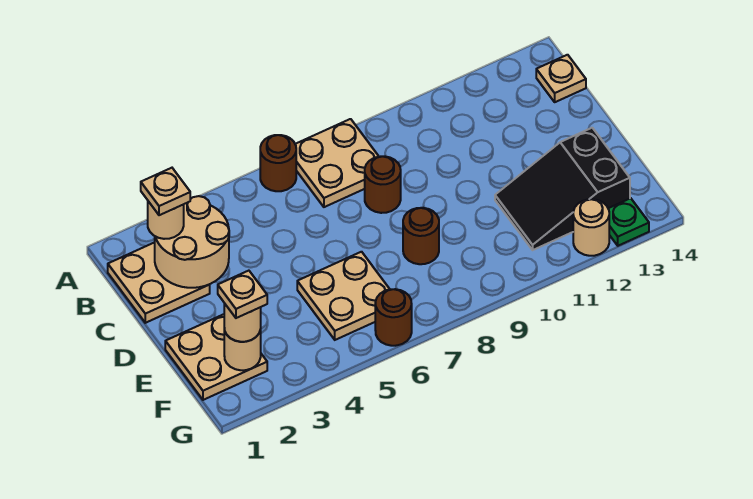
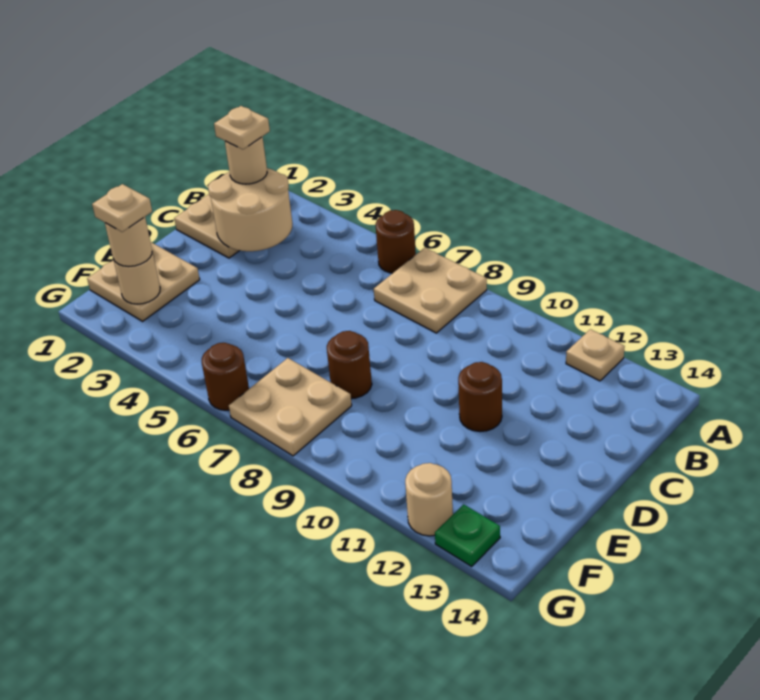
tan 1x1 plate [536,55,586,102] -> tan 1x1 plate moved to [566,329,625,381]
brown 1x1 round brick [365,156,401,213] -> brown 1x1 round brick moved to [458,362,502,432]
tan 2x2 plate [297,252,389,340] -> tan 2x2 plate moved to [229,358,352,456]
black 2x3 slope [495,128,630,250] -> none

